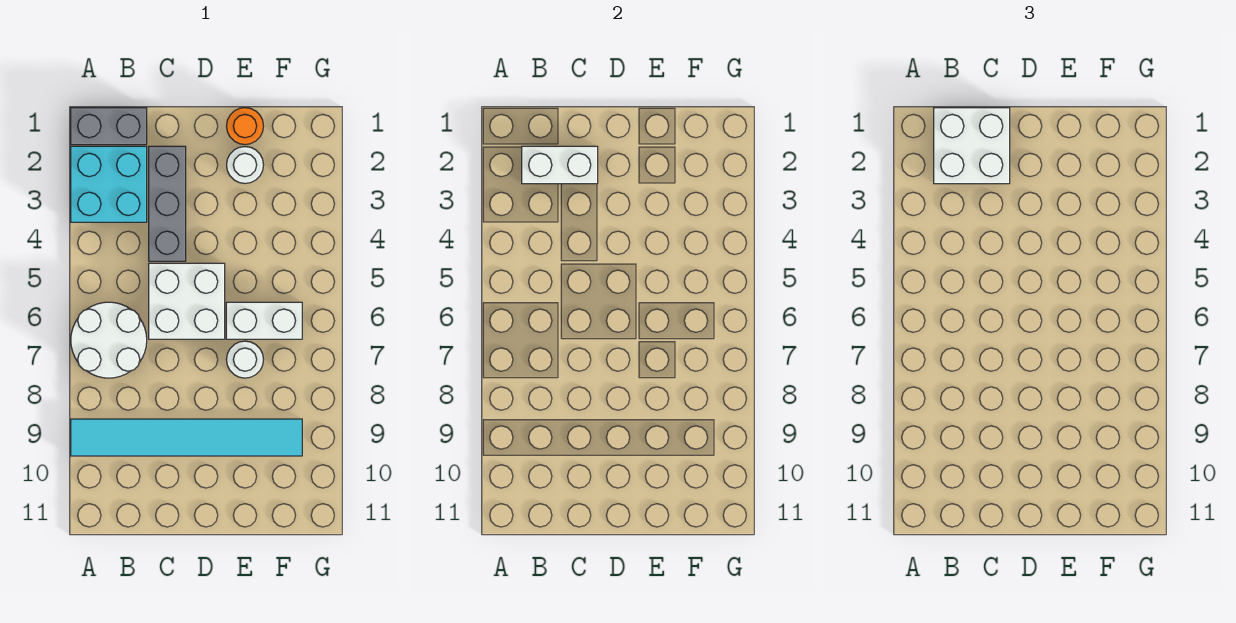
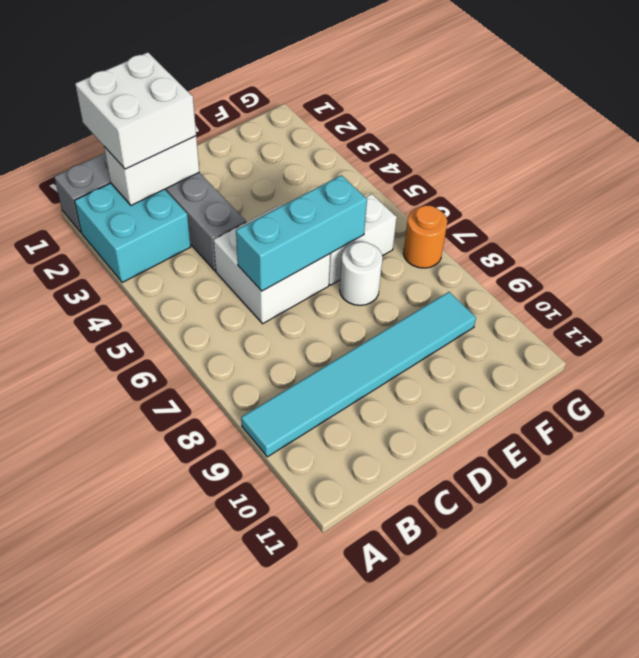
white 2x2 round brick [71,302,147,378] -> none
none -> cyan 1x3 brick [236,175,367,291]
orange 1x1 round brick [227,108,263,145] -> orange 1x1 round brick moved to [403,205,447,268]
white 1x1 round brick [227,147,263,183] -> none

